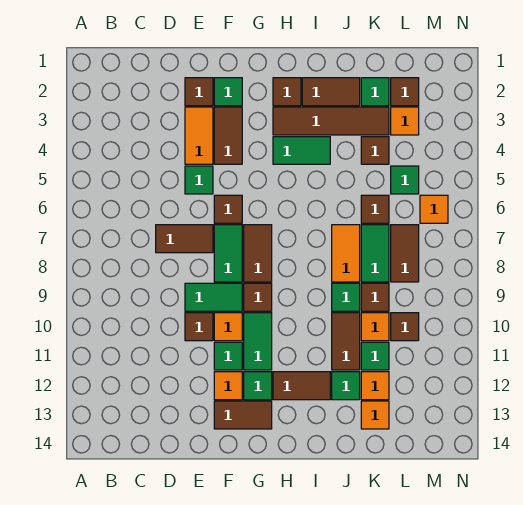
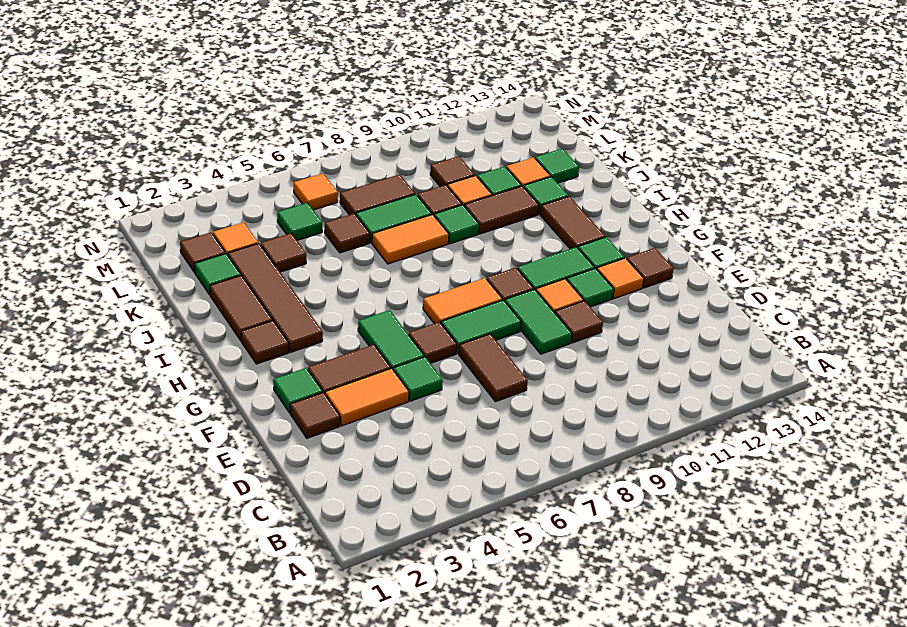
brown 1x2 tile [214,401,272,429] -> brown 1x1 tile [627,248,674,288]
brown 1x2 tile [244,225,272,282] -> orange 1x2 tile [423,278,503,324]
green 1x2 tile [273,137,330,164] -> green 1x2 tile moved to [358,310,424,369]
orange 1x1 tile [361,401,389,429] -> green 1x1 tile [535,149,579,183]

